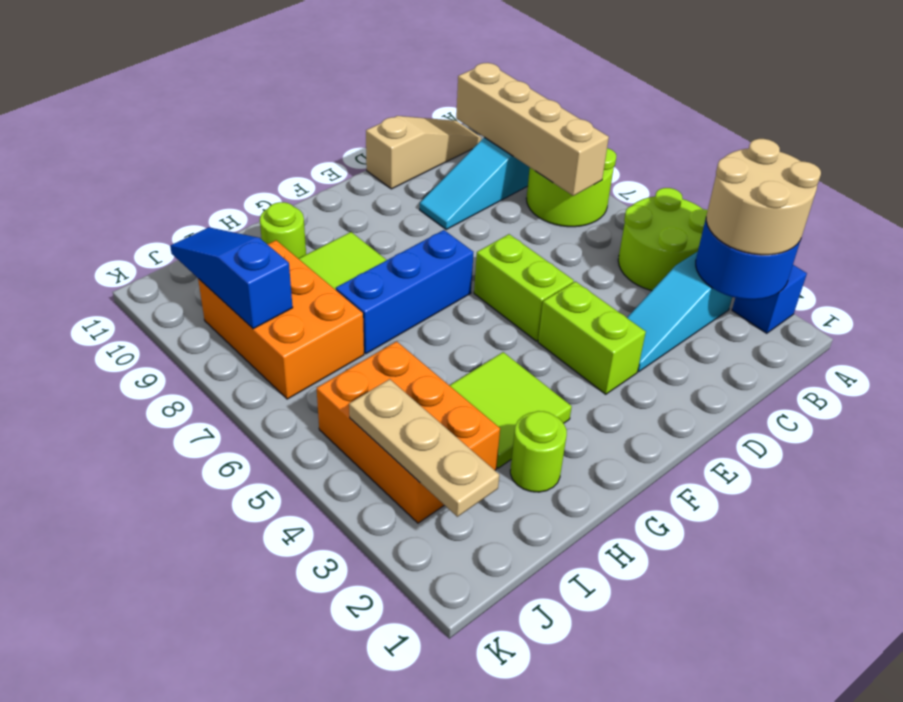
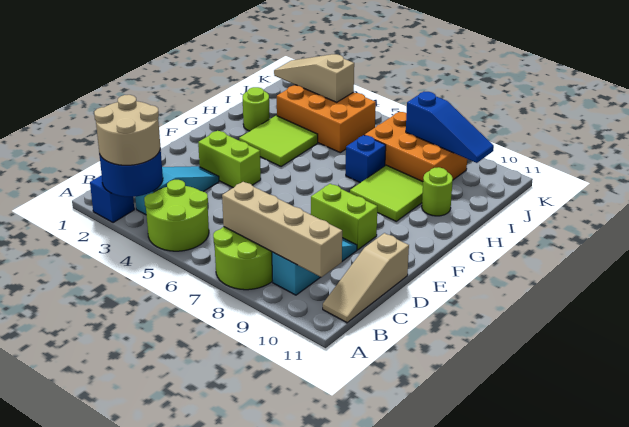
lime 1x2 brick [474,234,574,341] -> lime 1x2 brick moved to [311,184,377,250]
blue 1x3 brick [336,230,473,354] -> blue 1x1 brick [346,135,386,183]
tan 1x3 plate [349,379,499,517] -> tan 1x3 slope [274,54,354,102]

